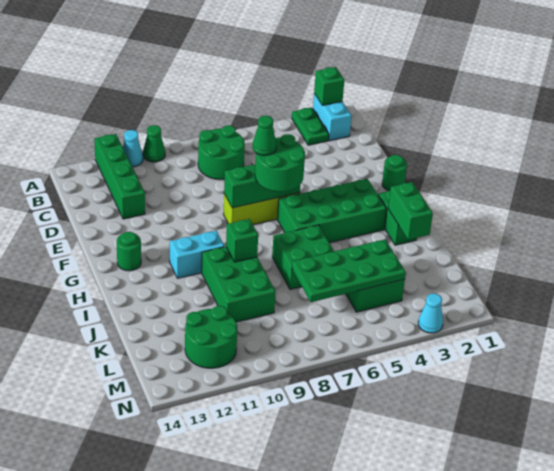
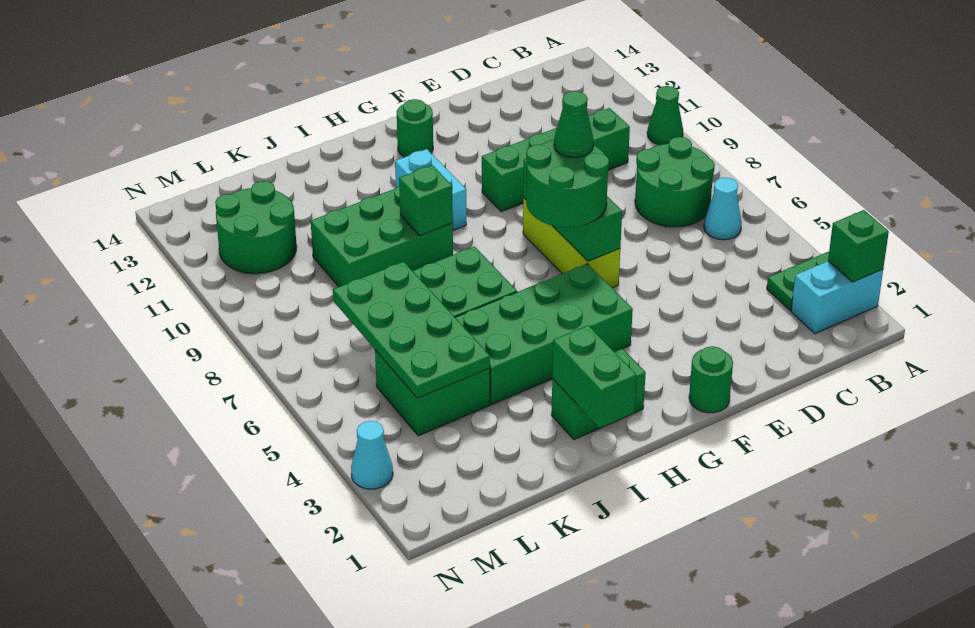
cyan 1x1 cone [123,130,143,167] -> cyan 1x1 cone moved to [704,178,742,240]
green 1x4 brick [94,134,145,219] -> green 1x4 brick moved to [482,108,630,212]
green 2x4 brick [277,179,386,243] -> green 2x4 brick turned to [455,264,633,404]
green 1x2 brick [388,182,433,240] -> green 1x2 brick turned to [552,325,636,428]

